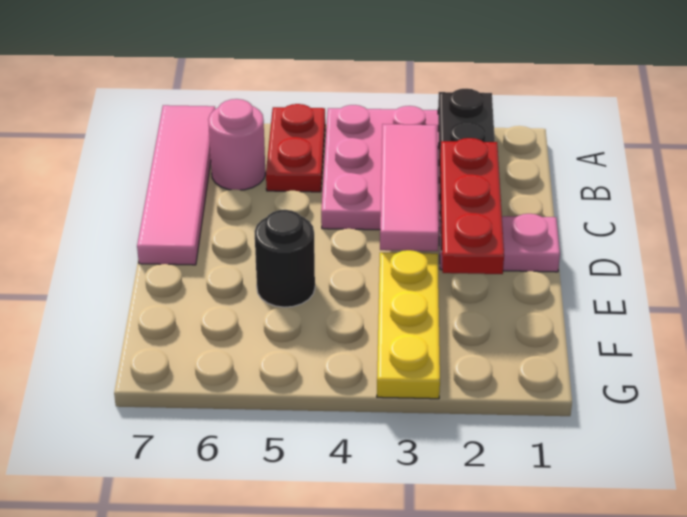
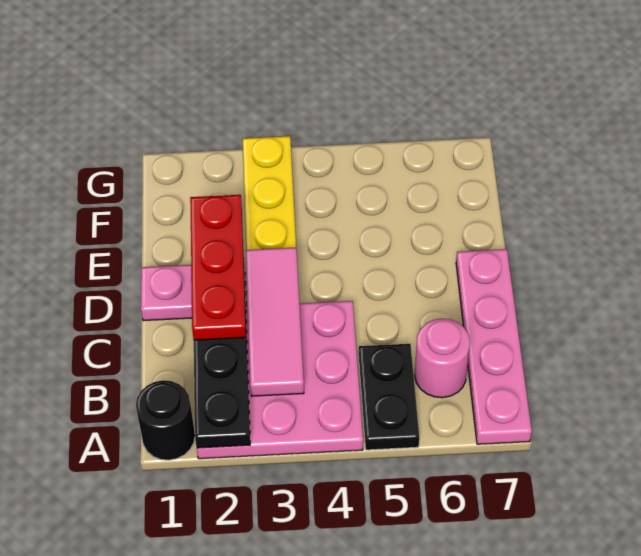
red 1x2 plate [266,104,325,192] -> black 1x2 plate [359,344,419,450]
pink 1x4 tile [137,105,215,265] -> pink 1x4 plate [456,249,532,444]
black 1x1 round brick [254,210,315,307] -> black 1x1 round brick moved to [136,380,195,460]

